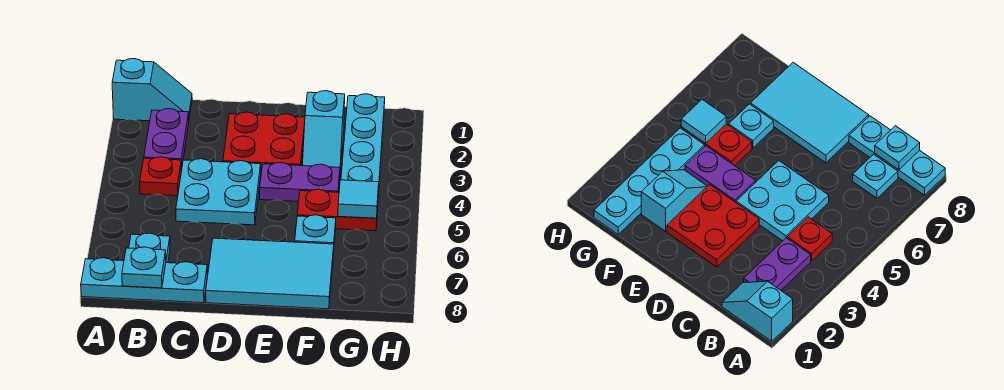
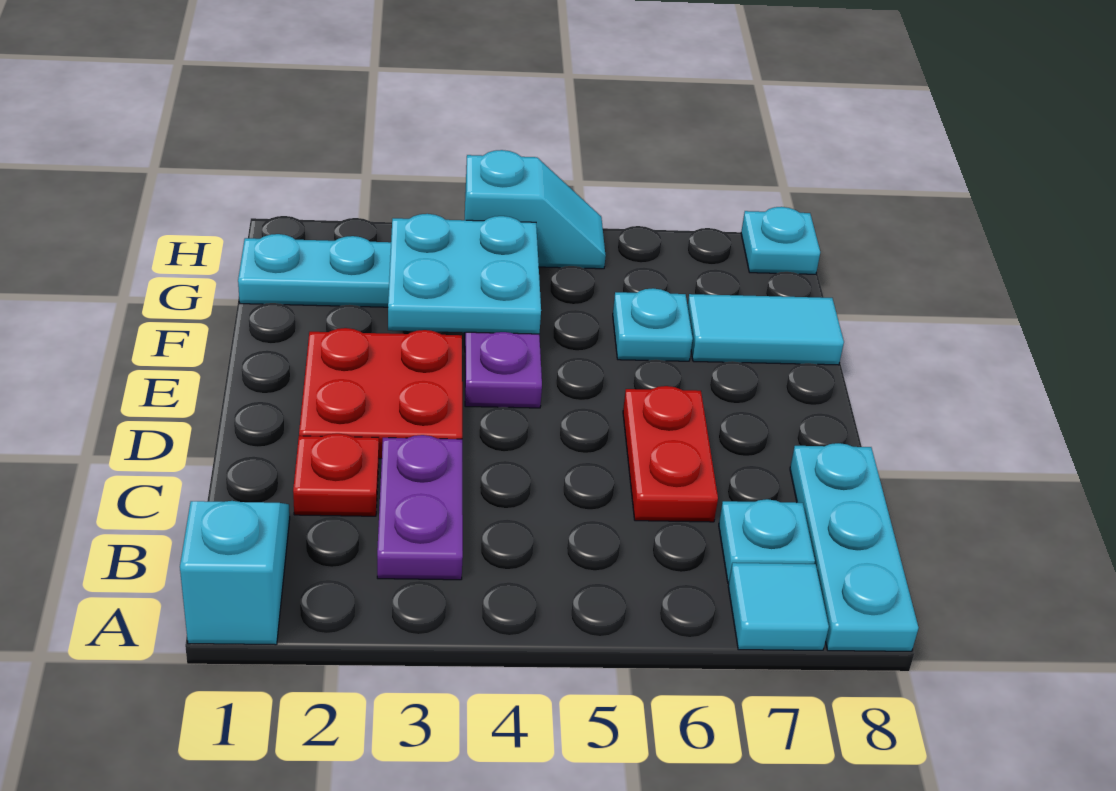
purple 1x2 plate [144,109,189,171] -> purple 1x2 plate turned to [377,435,463,580]
red 1x1 plate [140,157,181,196] -> red 1x1 plate moved to [293,433,379,516]
cyan 1x1 plate [122,247,166,288] -> cyan 1x1 plate moved to [741,207,820,274]
cyan 2x2 plate [176,159,261,225] -> cyan 2x2 plate moved to [388,214,541,334]
cyan 2x3 tile [206,238,334,309] -> cyan 1x2 tile [687,294,844,365]
cyan 1x2 slope [302,91,345,171] -> cyan 1x2 slope moved to [465,150,606,269]
red 1x2 plate [297,189,378,231] -> red 1x2 plate moved to [623,386,718,522]
cyan 1x1 tile [338,180,379,218] -> cyan 1x1 tile moved to [728,563,829,650]

